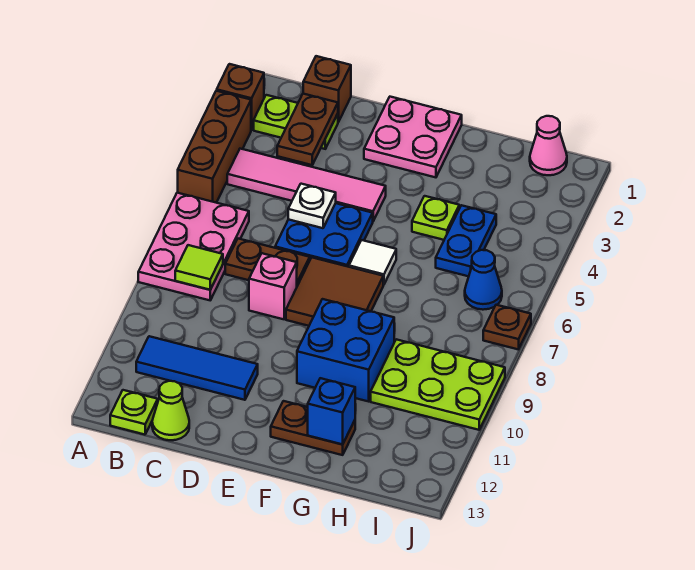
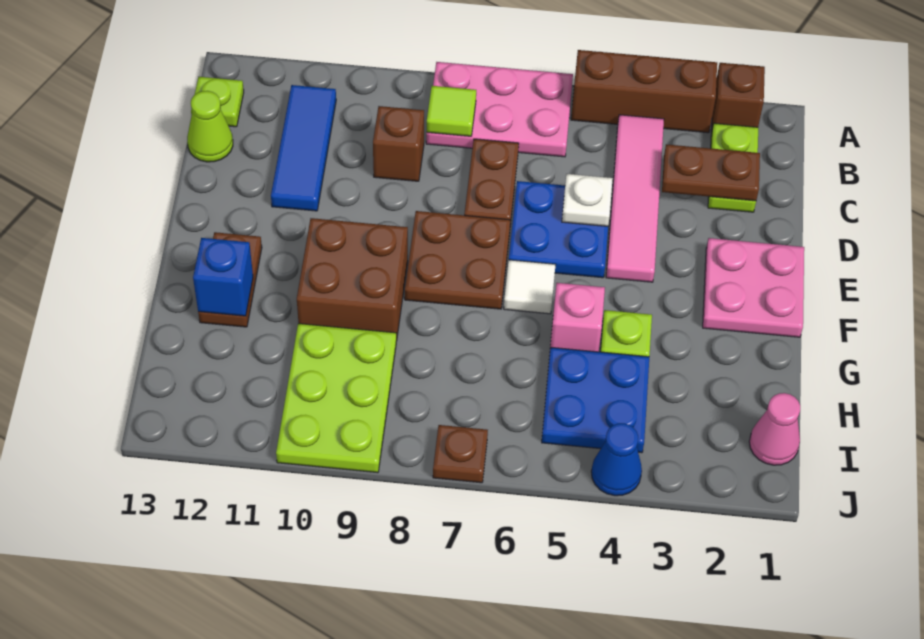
brown 1x1 brick [303,56,351,122] -> brown 1x1 brick moved to [373,106,424,181]
pink 1x1 brick [249,253,297,319] -> pink 1x1 brick moved to [550,283,605,352]
brown 2x2 tile [286,257,383,326] -> brown 2x2 plate [405,211,510,309]
blue 2x2 brick [297,299,394,401] -> brown 2x2 brick [297,218,408,341]
blue 1x2 plate [436,205,496,276] -> blue 2x2 plate [542,347,649,453]
blue 1x1 cone [465,250,502,310] -> blue 1x1 cone moved to [591,423,642,496]

